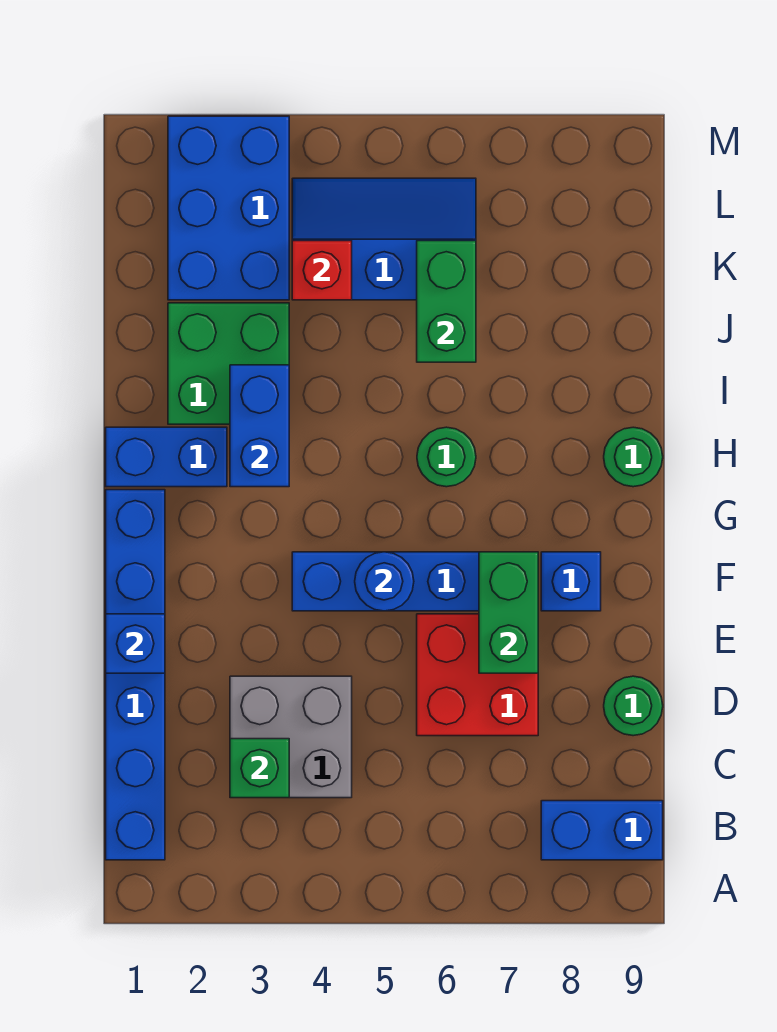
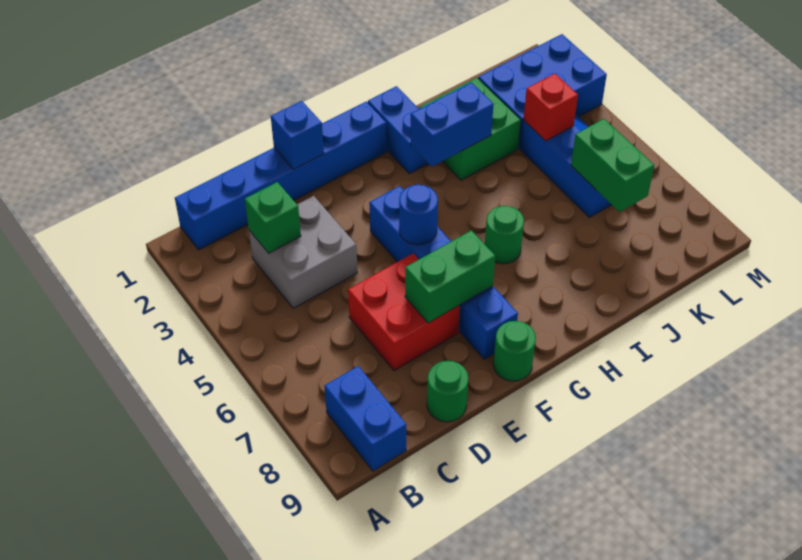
green 1x1 round brick [604,427,663,487] -> green 1x1 round brick moved to [493,321,536,381]
green 1x2 brick [417,241,476,362] -> green 1x2 brick turned to [571,119,654,212]

